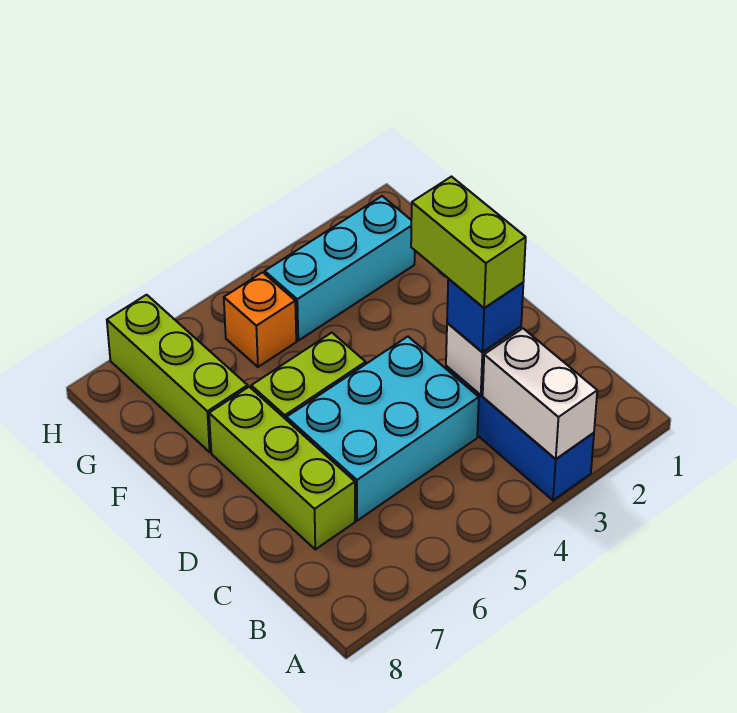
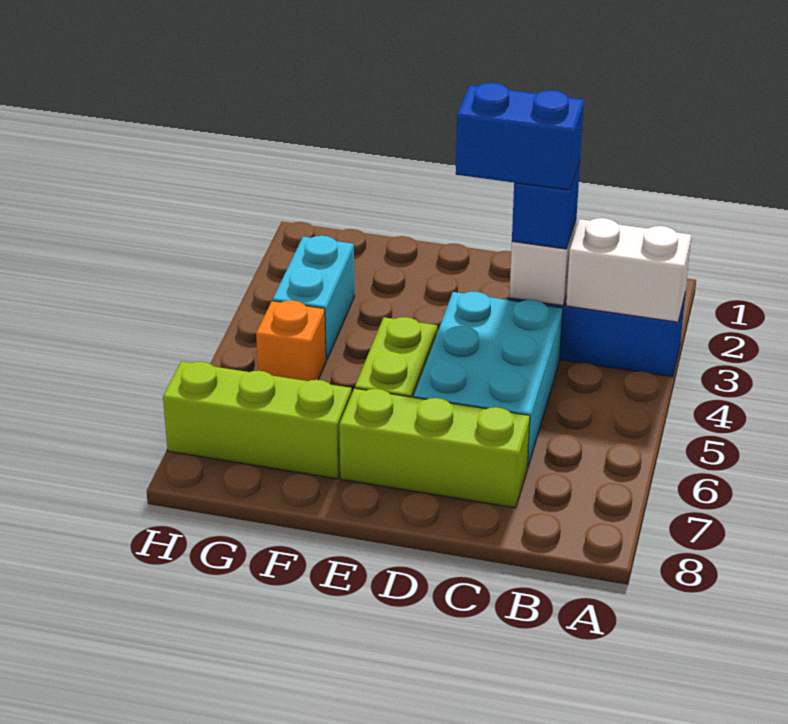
lime 1x2 brick [411,177,526,308] -> blue 1x2 brick [456,83,584,190]
cyan 1x3 brick [265,196,415,341] -> cyan 1x2 brick [273,236,355,361]

